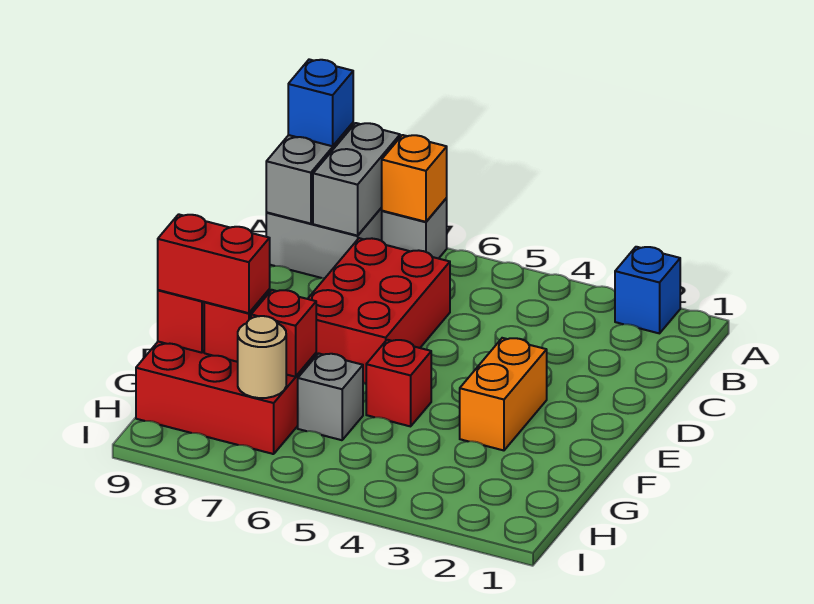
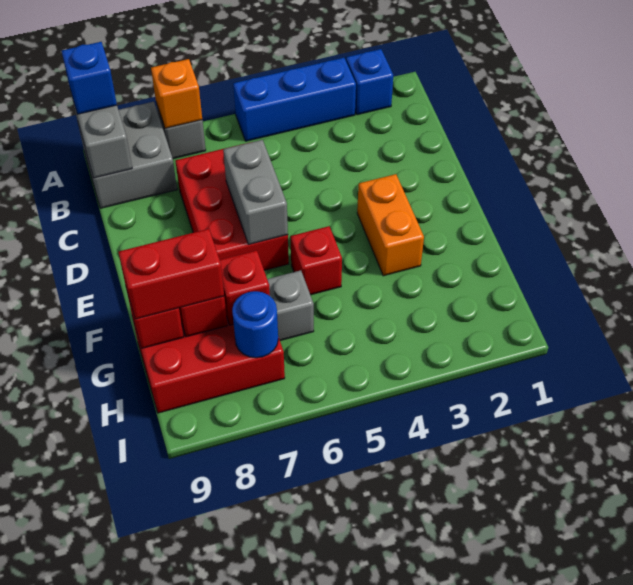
none -> blue 1x3 brick [233,58,356,141]
grey 1x2 brick [313,123,400,236] -> grey 1x2 brick moved to [223,140,288,244]
tan 1x1 round brick [238,316,286,398] -> blue 1x1 round brick [232,291,278,358]

